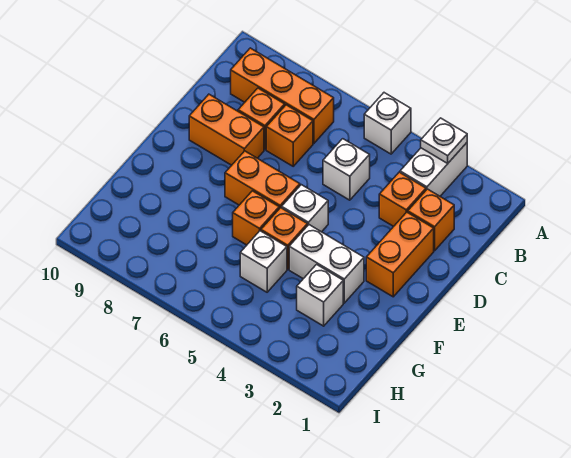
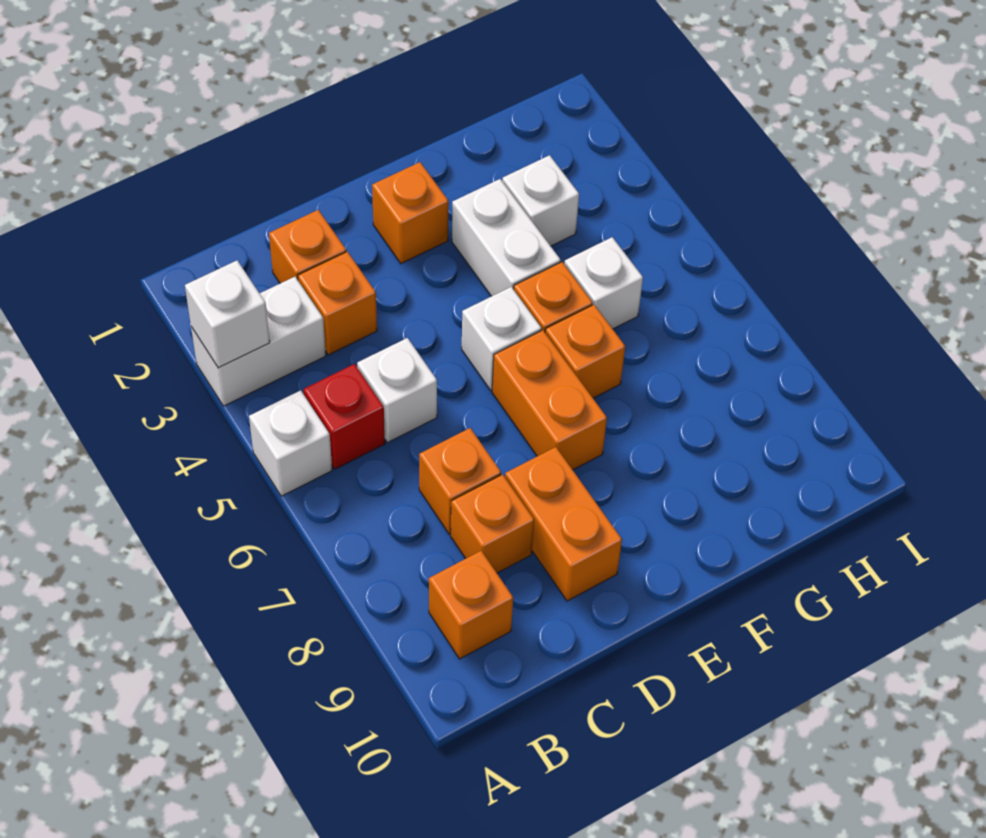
white 1x1 plate [421,118,467,163] -> white 1x1 brick [185,261,270,368]
none -> red 1x1 brick [303,364,385,469]
orange 1x3 brick [231,48,334,143] -> orange 1x1 brick [429,551,513,659]
orange 1x2 brick [366,212,434,297] -> orange 1x1 brick [372,162,449,264]

